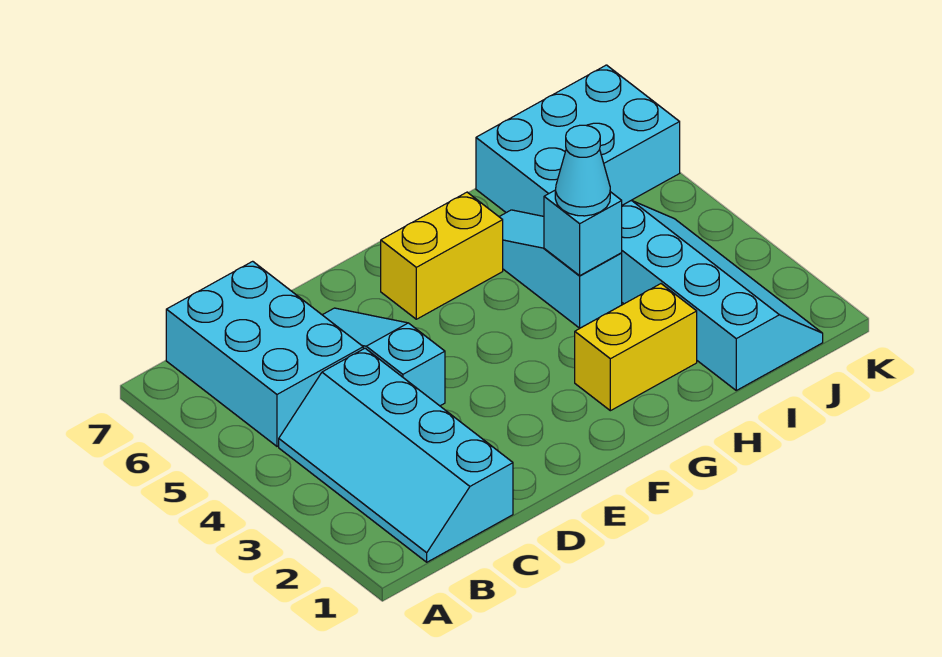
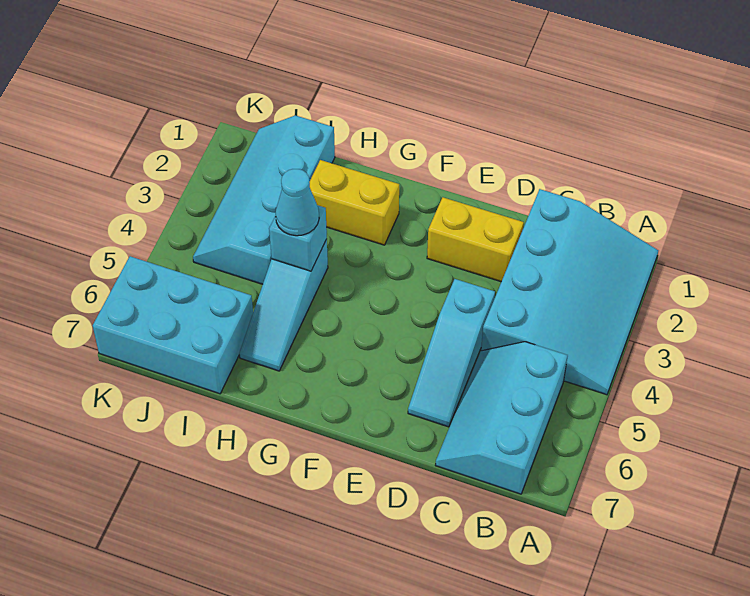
cyan 2x4 slope [279,348,513,562] -> cyan 3x4 slope [481,189,658,395]
cyan 2x3 brick [166,261,363,446] -> cyan 2x3 slope [435,342,568,494]
yellow 1x2 brick [381,192,503,319] -> yellow 1x2 brick moved to [427,197,524,282]

